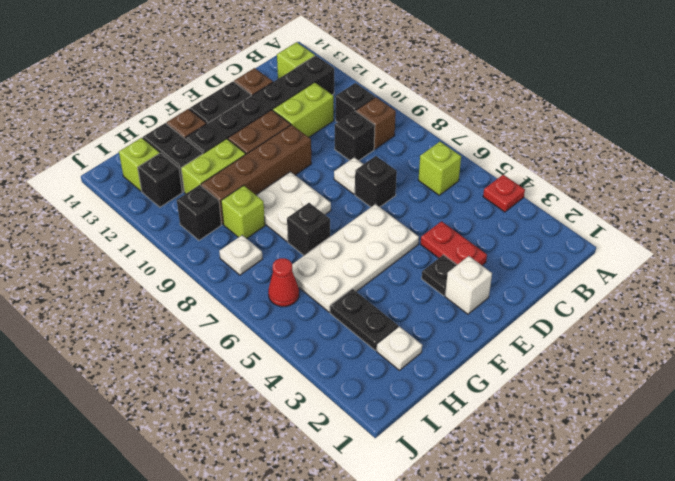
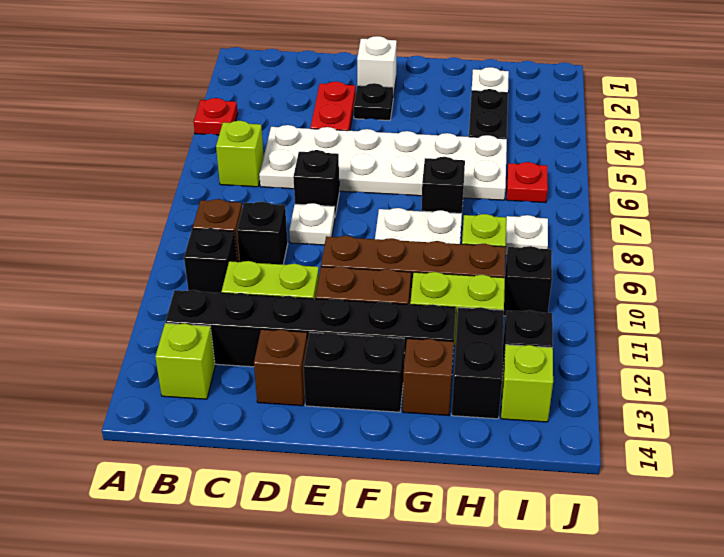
white 2x4 plate [292,204,419,312] -> white 2x6 plate [259,125,507,200]
red 1x1 cone [268,258,299,307] -> red 1x1 plate [507,162,548,203]

